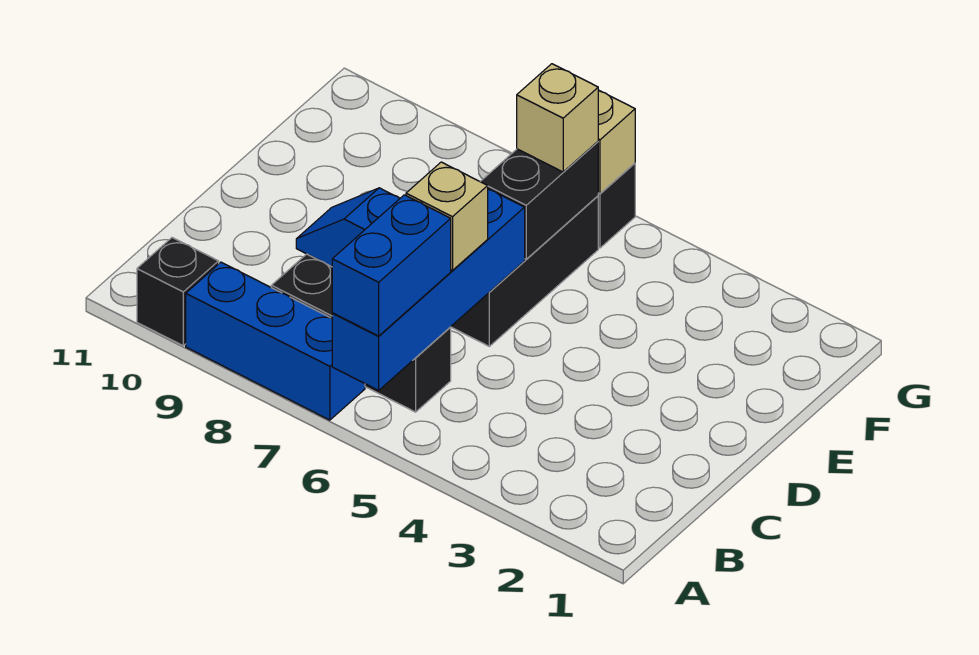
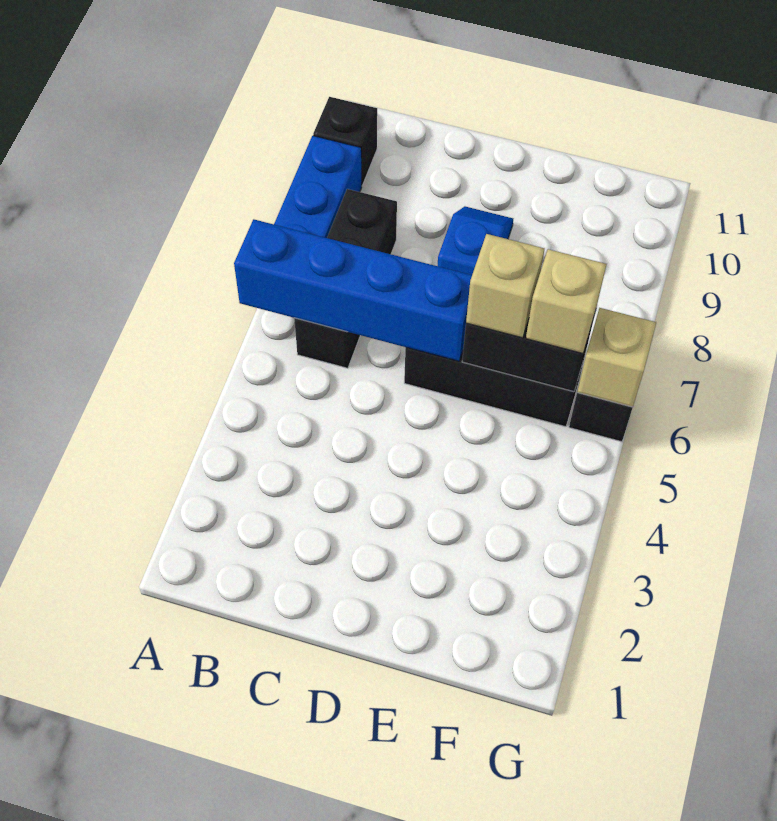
blue 1x2 brick [332,195,451,336] -> none
tan 1x1 brick [406,162,488,270] -> tan 1x1 brick moved to [466,234,544,338]

